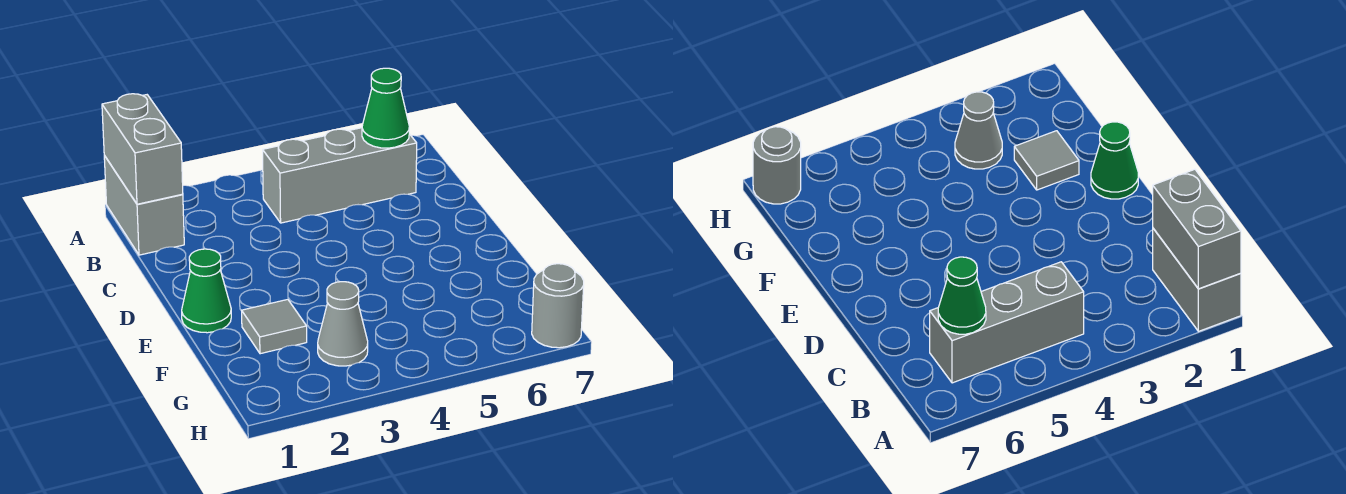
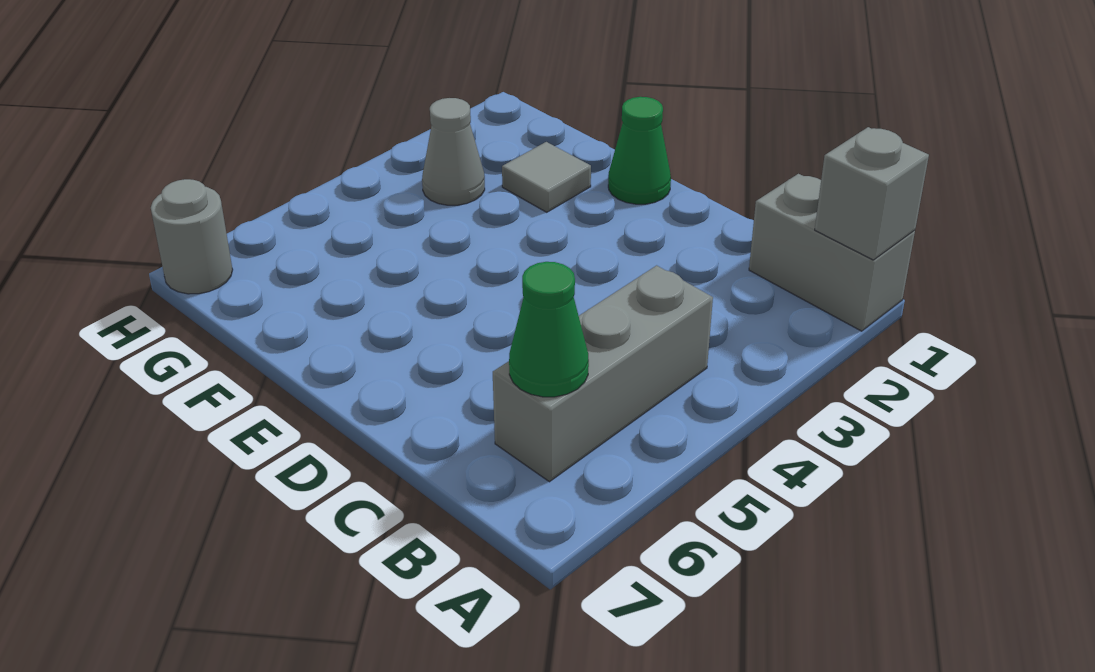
grey 1x2 brick [102,94,183,204] -> grey 1x1 brick [815,127,929,260]

